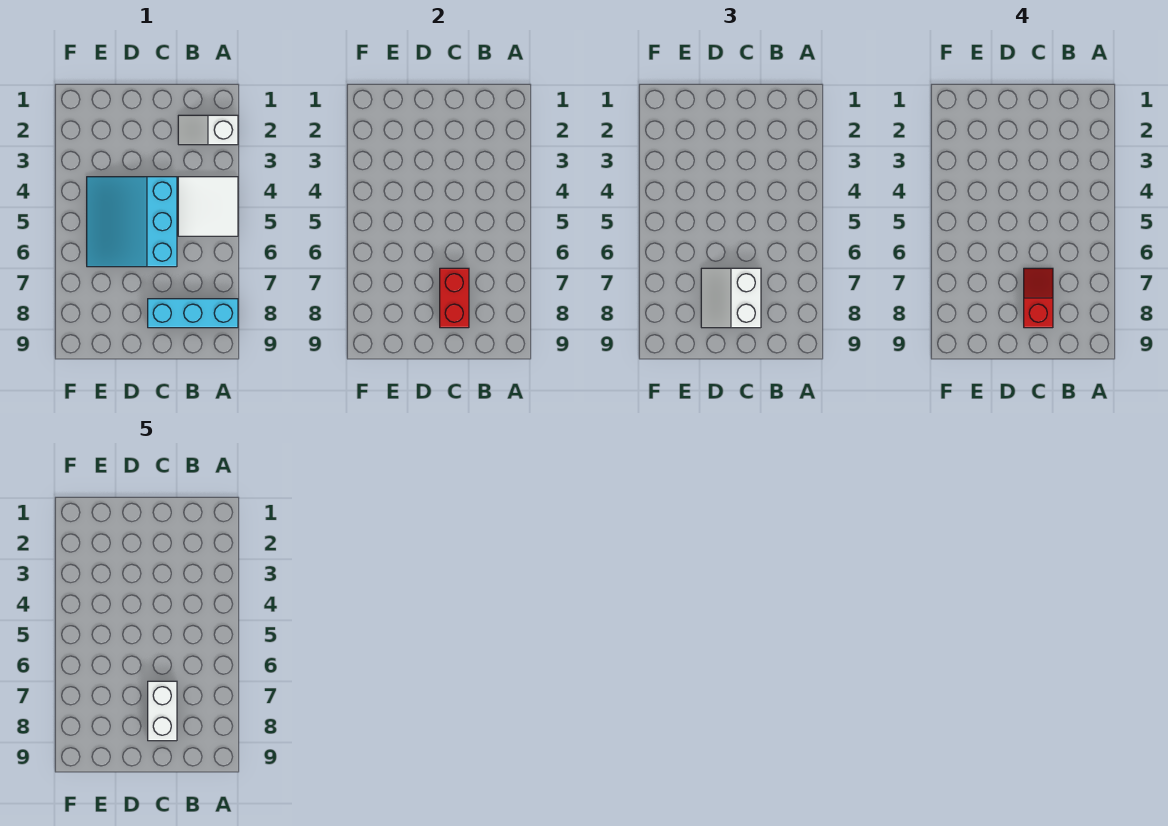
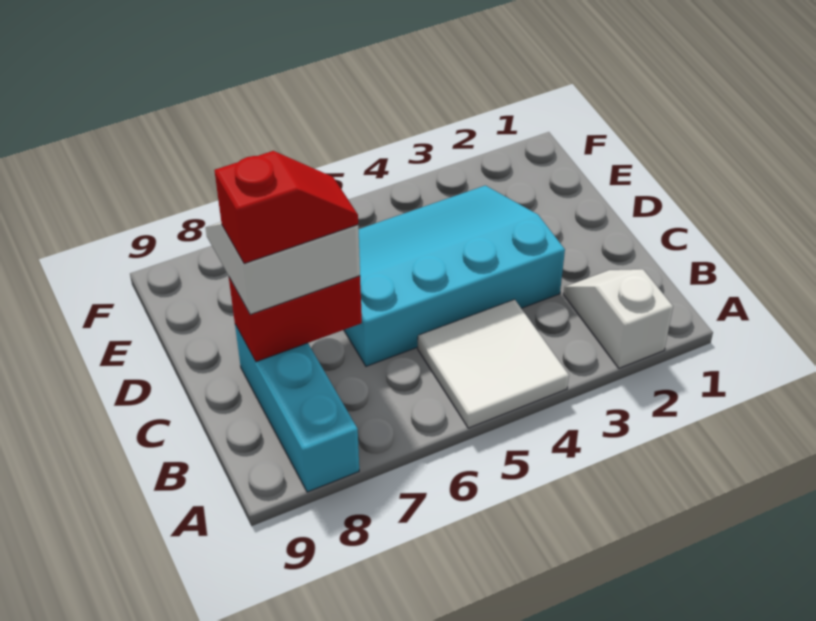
cyan 3x3 slope [87,177,177,267] -> cyan 3x4 slope [344,185,565,366]
white 1x2 brick [148,681,177,741] -> none

